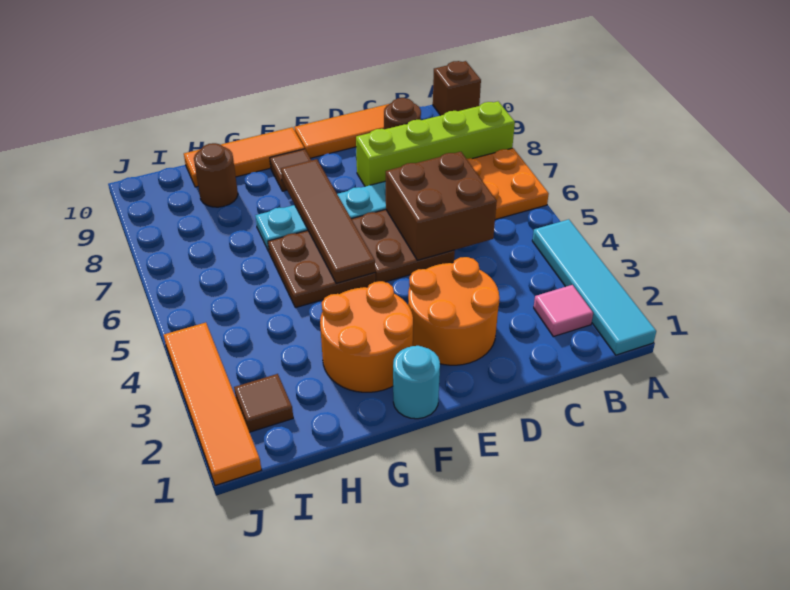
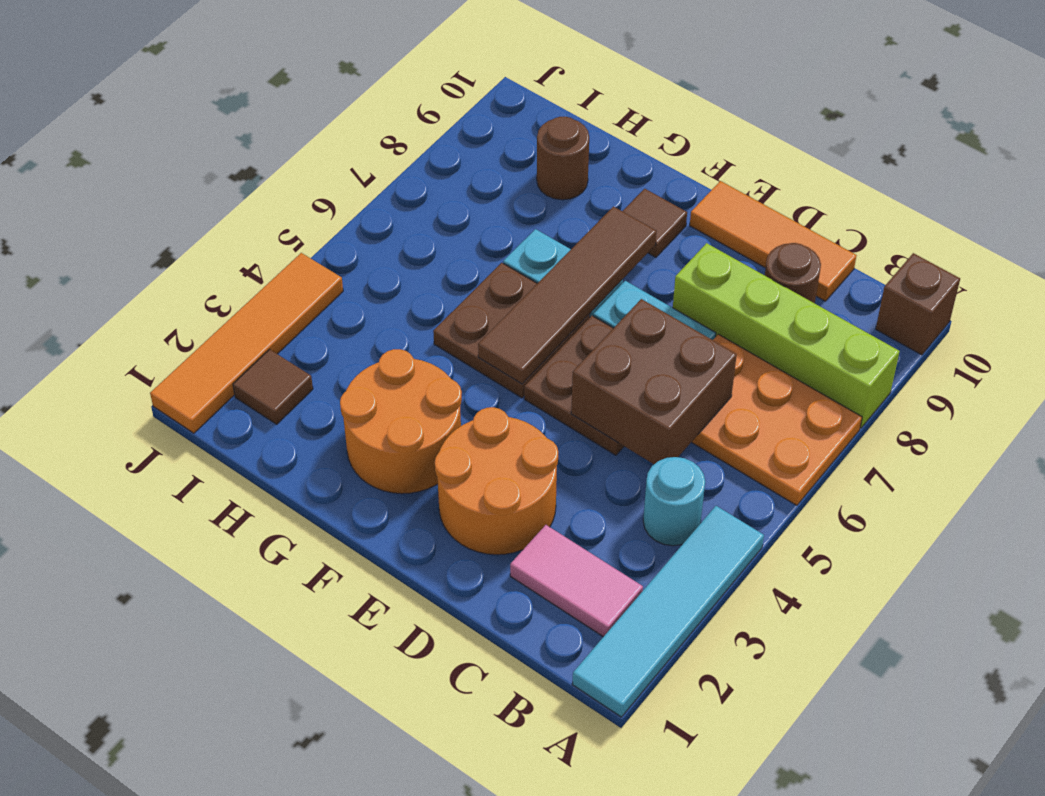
pink 1x1 tile [534,285,593,337] -> pink 1x2 tile [510,525,643,637]
cyan 1x1 round brick [393,346,440,419] -> cyan 1x1 round brick moved to [643,457,705,546]
orange 1x3 tile [184,127,304,187] -> none

